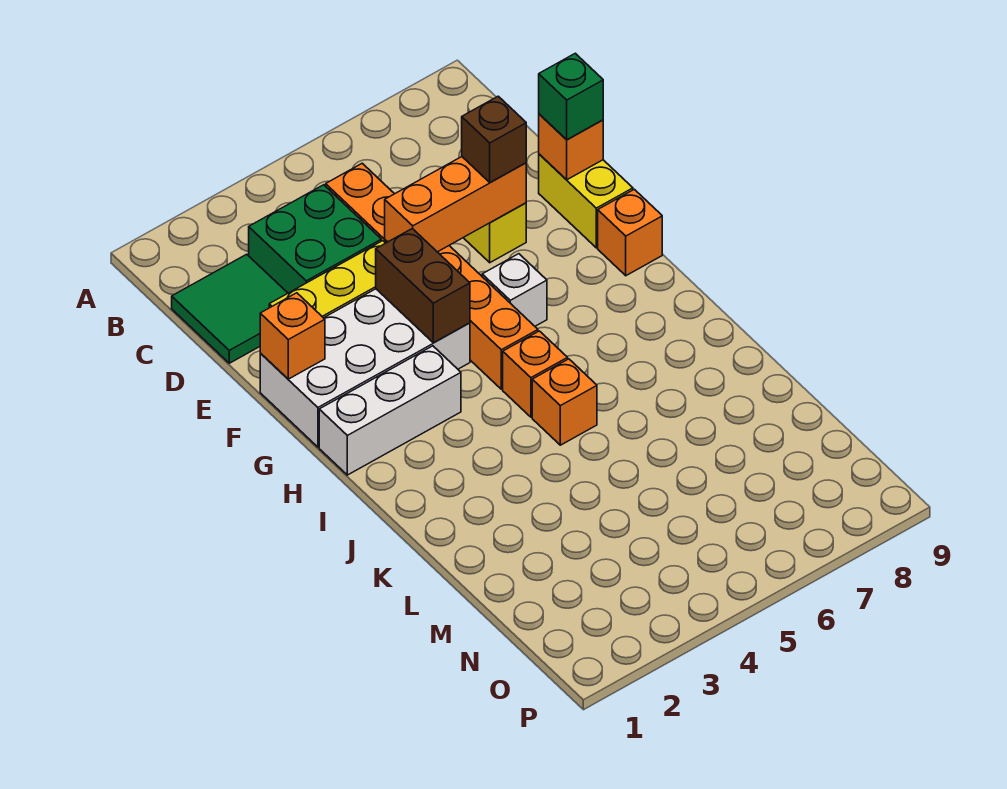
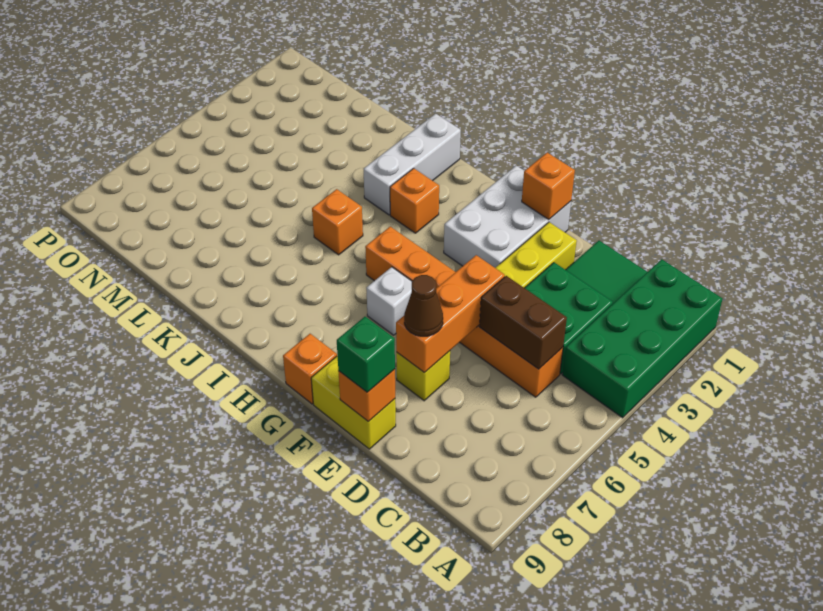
none -> green 2x4 brick [562,259,723,418]
brown 1x1 brick [462,96,526,183] -> brown 1x1 cone [404,275,443,336]
white 2x4 brick [260,289,470,447] -> white 2x3 brick [444,166,571,268]
brown 1x2 brick [376,229,470,343] -> brown 1x2 brick moved to [479,276,567,369]
white 1x3 brick [319,346,461,475] -> white 1x3 brick moved to [364,114,461,215]
orange 1x1 brick [503,331,568,417] -> orange 1x1 brick moved to [390,168,439,233]

